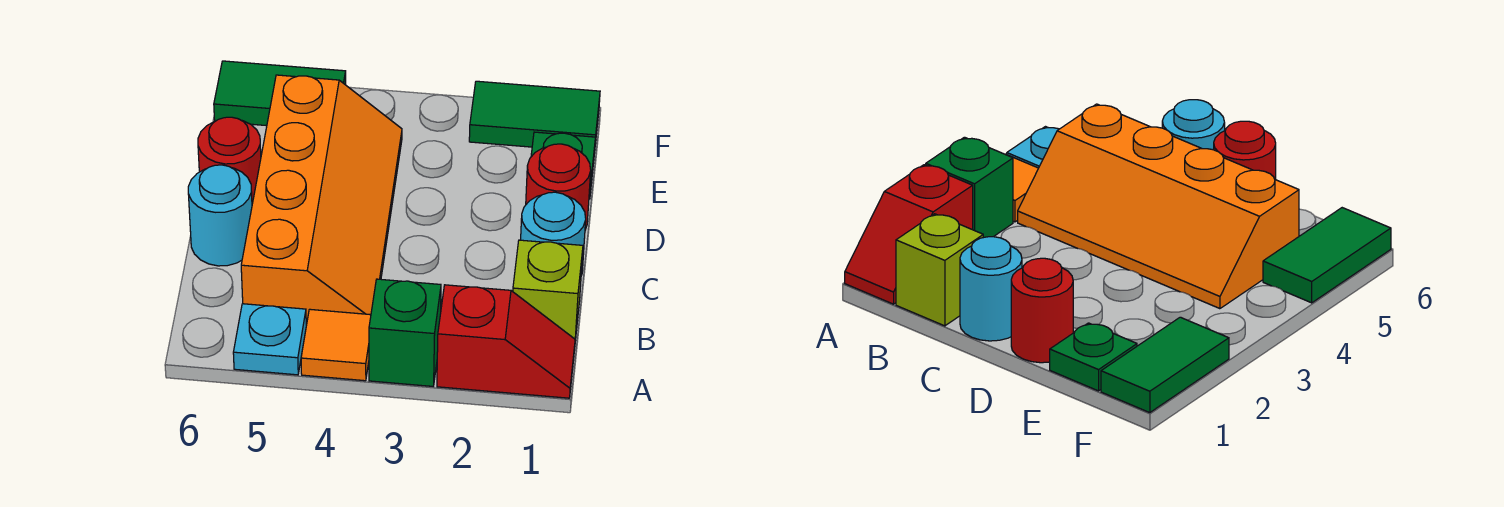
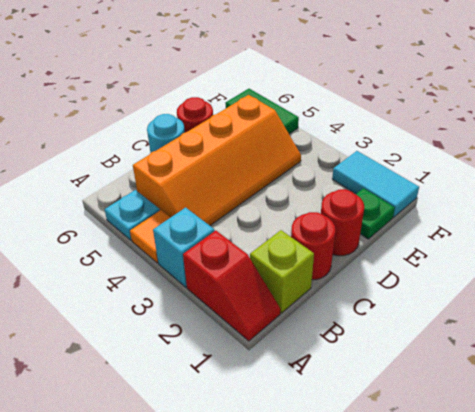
green 1x1 brick [369,279,441,386] -> cyan 1x1 brick [153,207,214,287]
cyan 1x1 round brick [521,192,586,275] -> red 1x1 round brick [291,212,335,280]
green 1x2 tile [469,81,600,147] -> cyan 1x2 tile [332,151,419,217]

